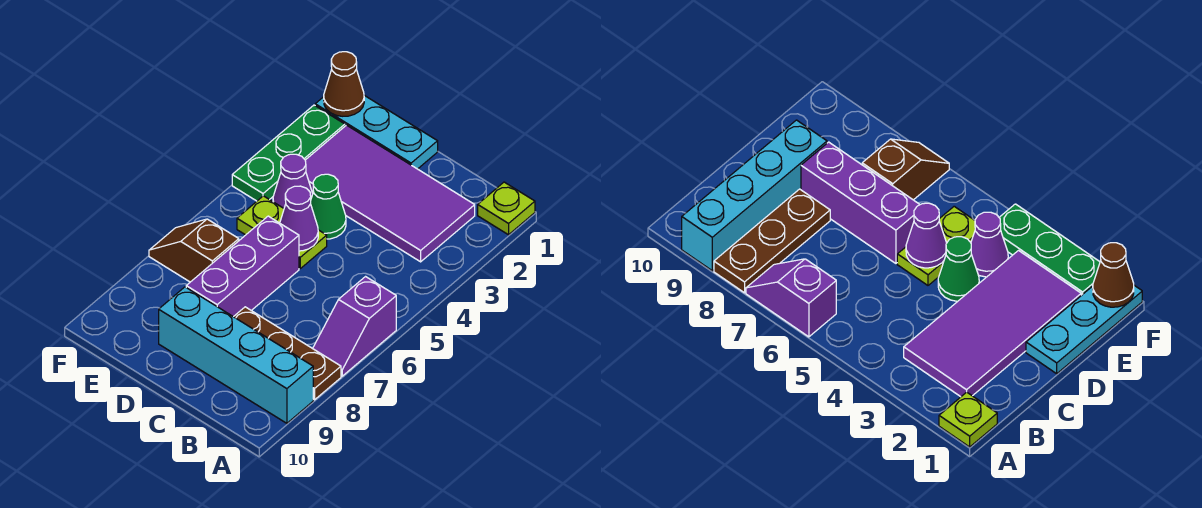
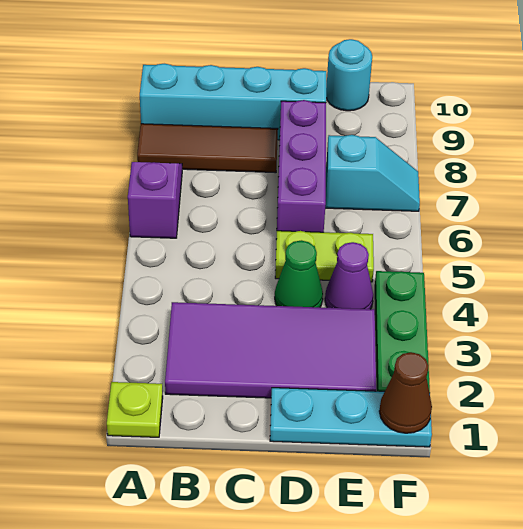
brown 1x3 plate [234,307,341,400] -> brown 1x3 tile [137,124,278,173]
purple 1x1 cone [280,186,318,251] -> none
brown 1x2 slope [149,219,239,282] -> cyan 1x2 slope [325,135,420,211]
none -> cyan 1x1 round brick [326,39,372,111]

